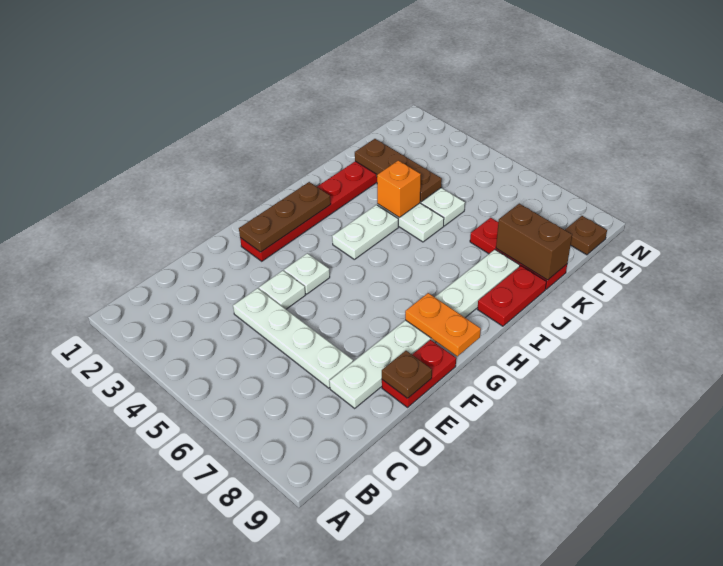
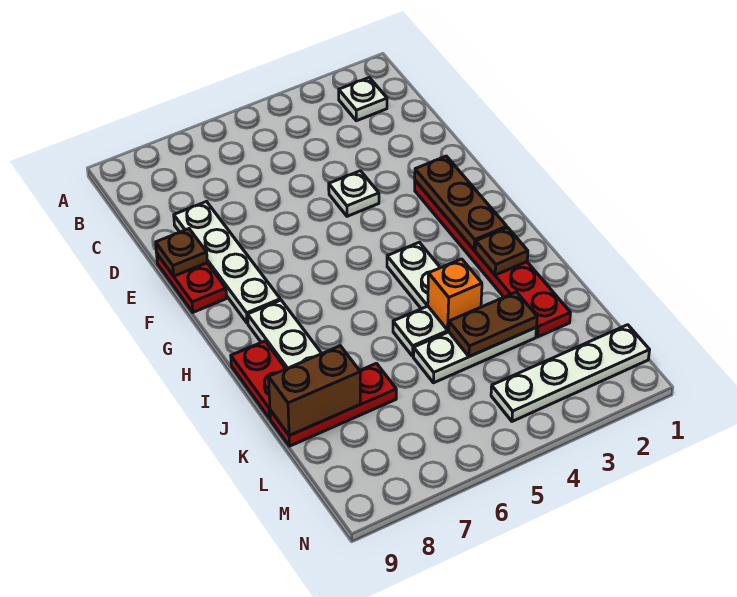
white 1x4 plate [233,288,353,388] -> white 1x4 plate moved to [491,325,649,421]
white 1x1 plate [284,253,330,294] -> white 1x1 plate moved to [339,78,387,121]
orange 1x2 plate [405,293,481,356] -> none
brown 1x3 plate [355,139,442,202] -> brown 1x2 plate [449,292,537,357]
brown 1x1 plate [565,216,607,255] -> brown 1x1 plate moved to [475,227,528,275]

